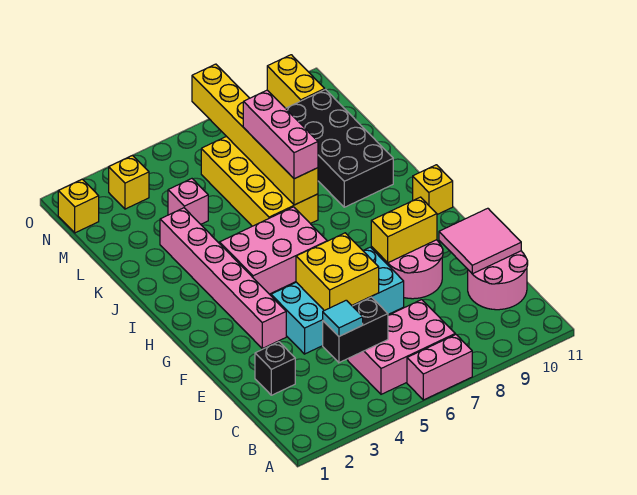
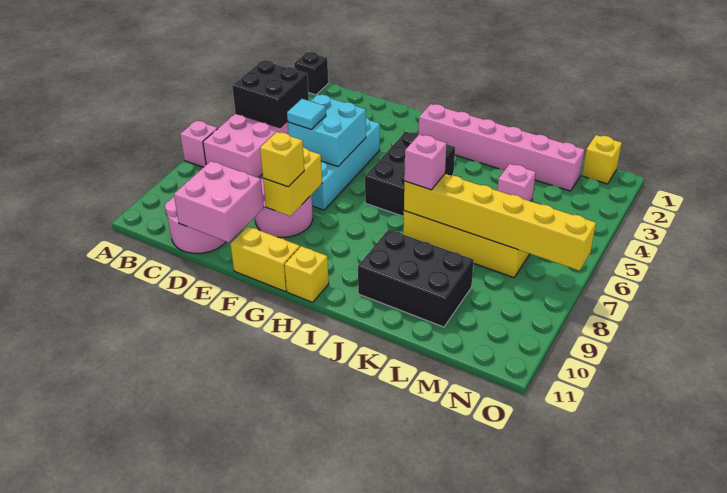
pink 1x2 brick [407,334,472,400] -> pink 1x1 brick [180,121,218,167]
black 1x2 brick [323,297,388,363] -> black 2x2 brick [232,60,309,128]
cyan 1x1 tile [323,300,363,336] -> cyan 1x1 tile moved to [287,99,326,129]
black 1x1 brick [255,342,295,395] -> black 1x1 brick moved to [294,52,328,95]
pink 2x2 tile [439,208,521,274] -> pink 2x2 brick [174,161,264,242]
yellow 2x2 brick [296,233,379,311] -> cyan 2x2 brick [288,95,366,166]
pink 1x6 brick [160,208,286,348] -> pink 1x6 brick moved to [418,104,585,191]
pink 2x3 brick [220,207,327,294] -> black 2x3 brick [365,132,455,217]
pink 1x3 brick [243,90,318,179] -> pink 1x1 brick [404,135,447,190]
black 2x4 brick [286,90,393,207] -> black 2x3 brick [358,229,474,327]
yellow 1x1 brick [109,155,149,209] -> yellow 1x1 brick moved to [260,132,304,187]
yellow 1x2 brick [267,55,325,108] -> yellow 1x2 brick moved to [230,226,300,291]

